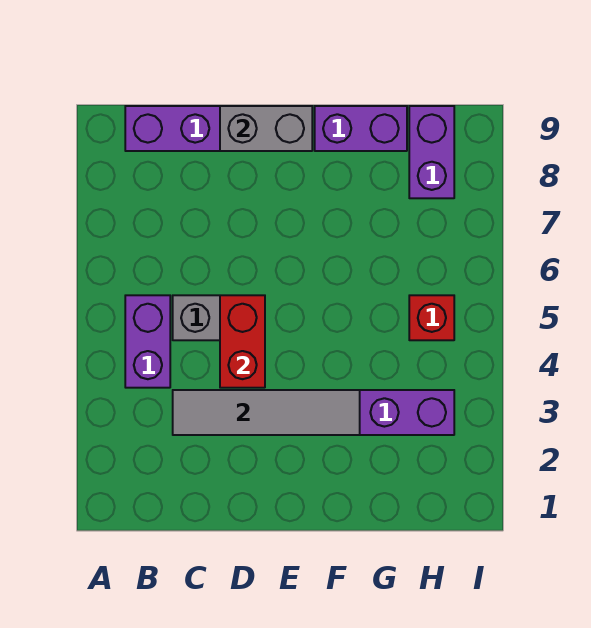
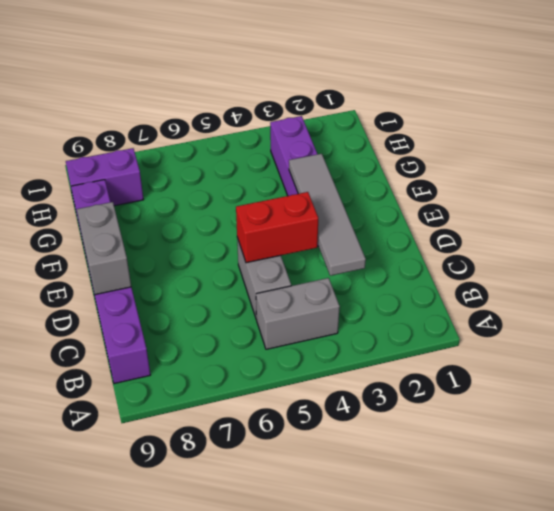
purple 1x2 brick [125,295,170,388] -> grey 1x2 brick [256,278,340,349]
red 1x1 brick [409,295,454,340] -> none

